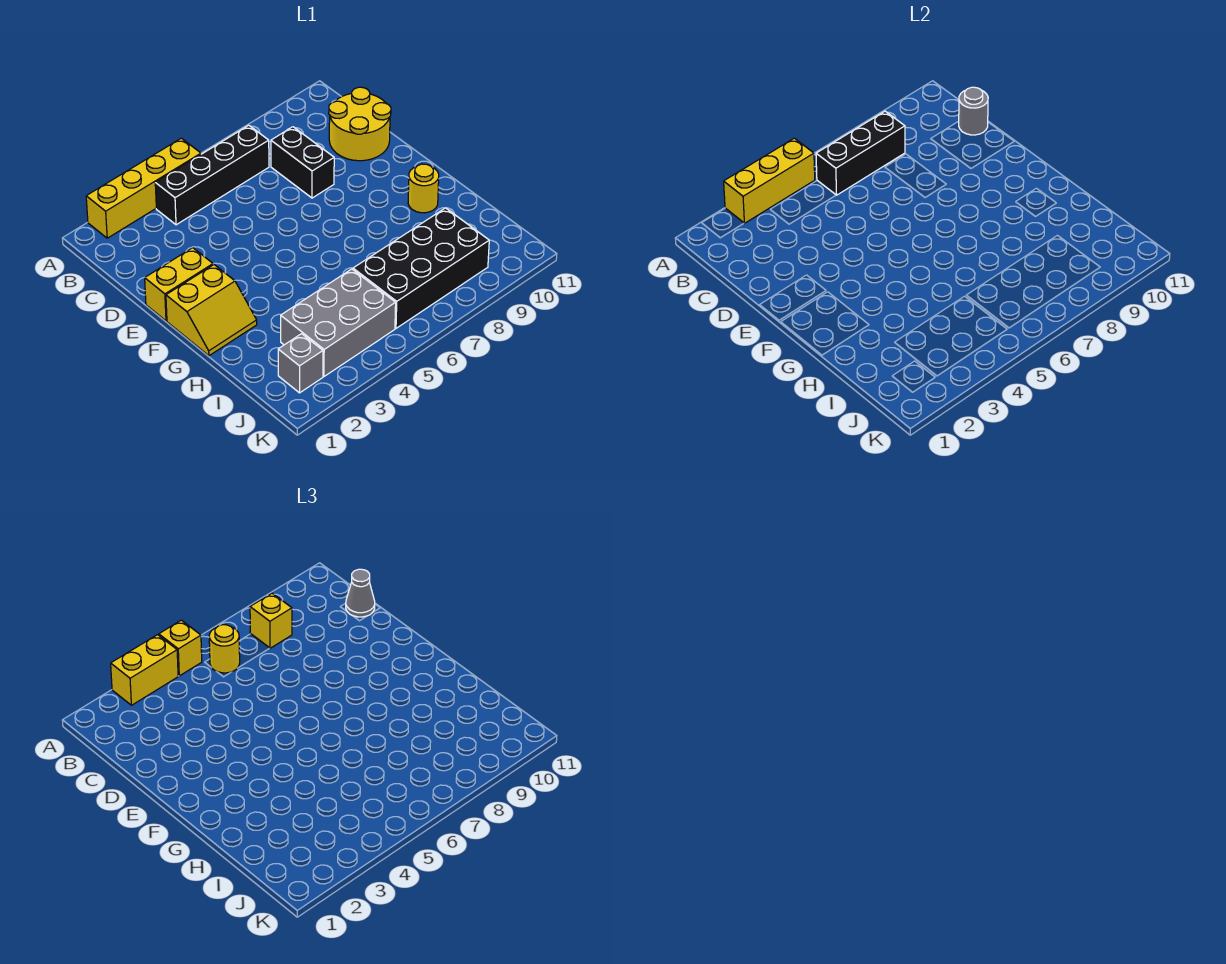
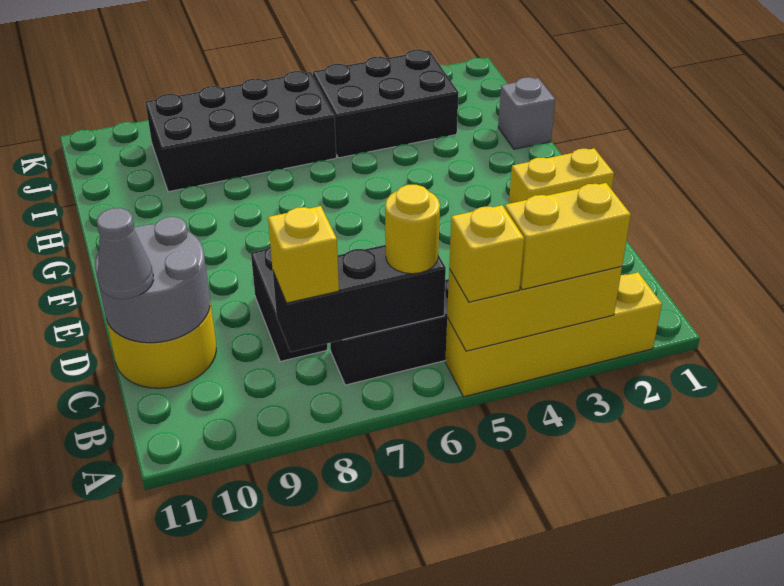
grey 1x1 round brick [959,87,988,135] -> grey 2x2 round brick [95,217,210,343]
yellow 2x2 slope [166,265,257,356] -> none
yellow 1x1 round brick [408,164,439,213] -> none
grey 2x3 brick [281,269,396,376] -> black 2x3 brick [313,49,459,158]
grey 1x1 brick [278,334,323,393] -> grey 1x1 brick moved to [498,77,555,149]

